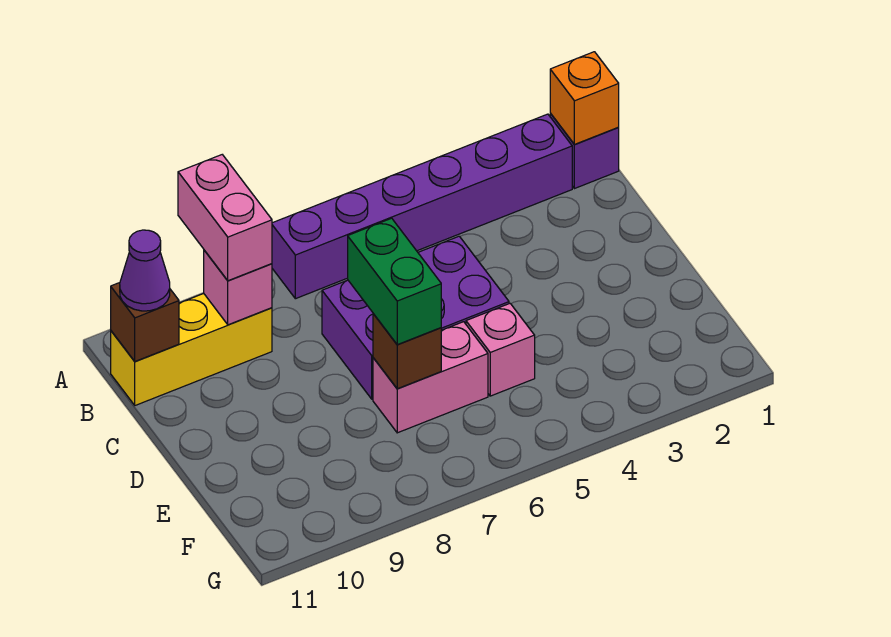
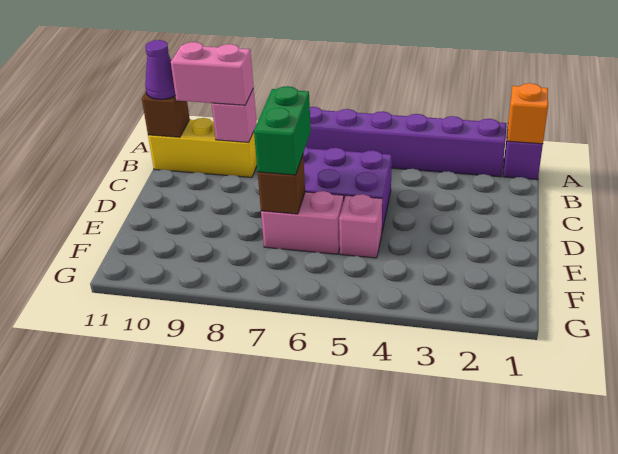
pink 1x2 brick [178,155,272,281] -> pink 1x2 brick turned to [171,42,254,105]

